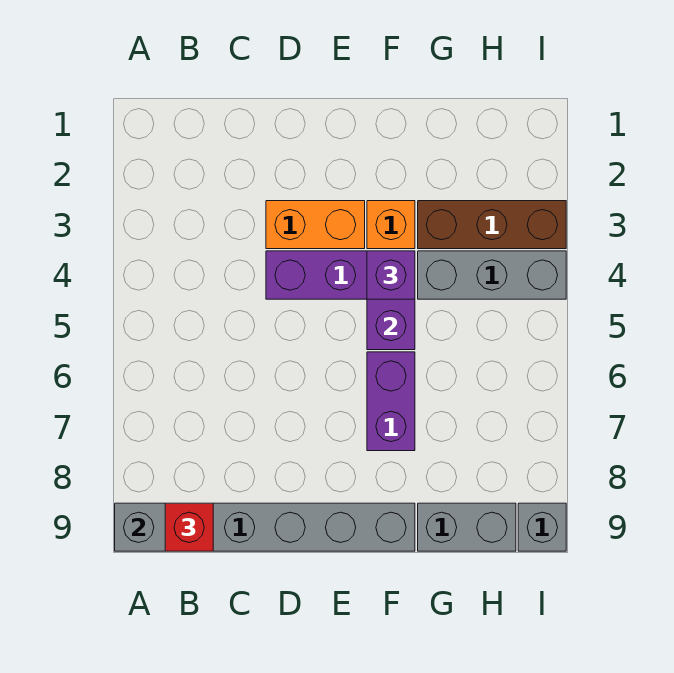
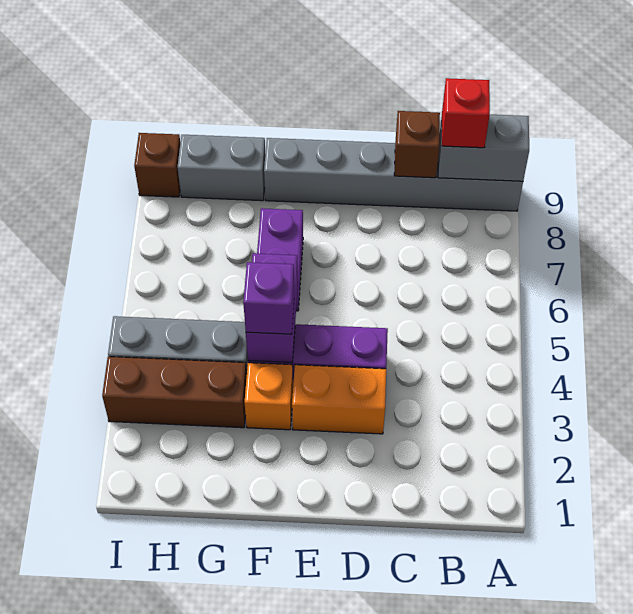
none -> brown 1x1 brick [394,111,440,178]
grey 1x1 brick [518,503,566,551] -> brown 1x1 brick [134,133,180,197]

